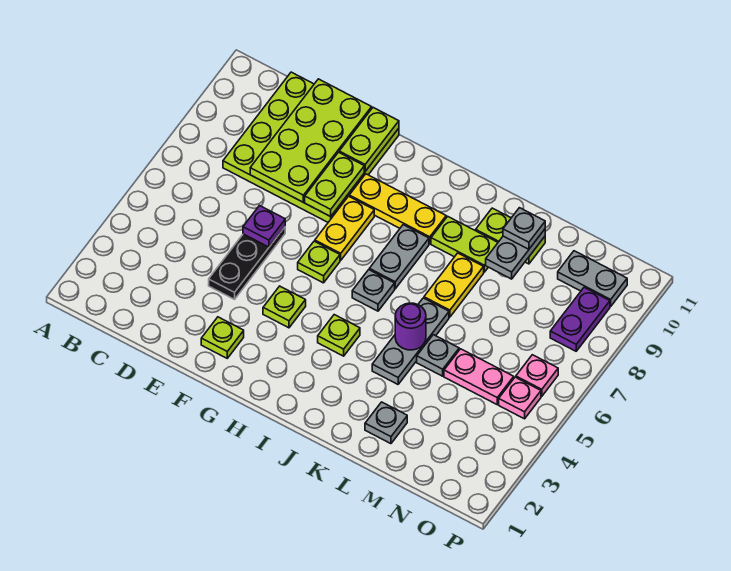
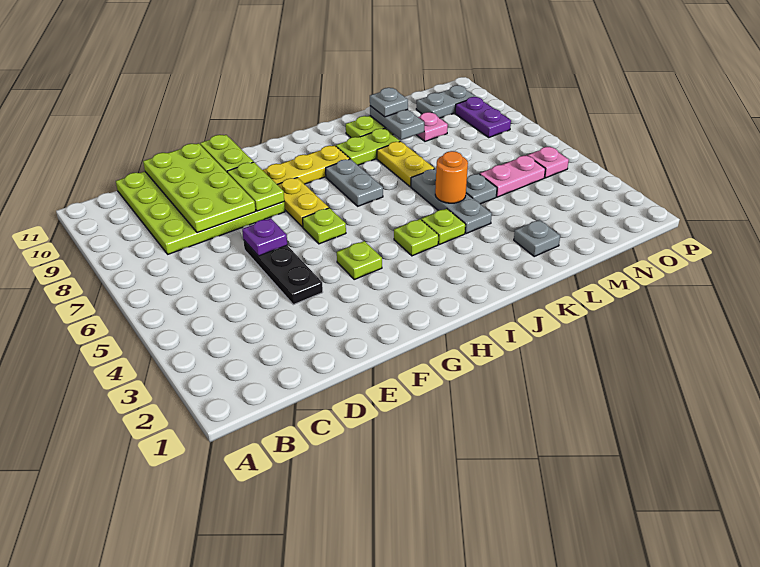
lime 1x1 plate [201,317,244,358] -> lime 1x1 plate moved to [421,209,466,244]
grey 1x1 plate [352,270,395,311] -> none
purple 1x1 round brick [395,303,426,350] -> orange 1x1 round brick [435,151,468,203]
pink 1x1 plate [516,355,558,396] -> pink 1x1 plate moved to [417,112,448,141]

